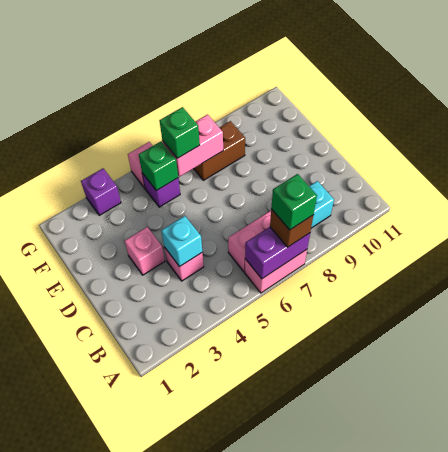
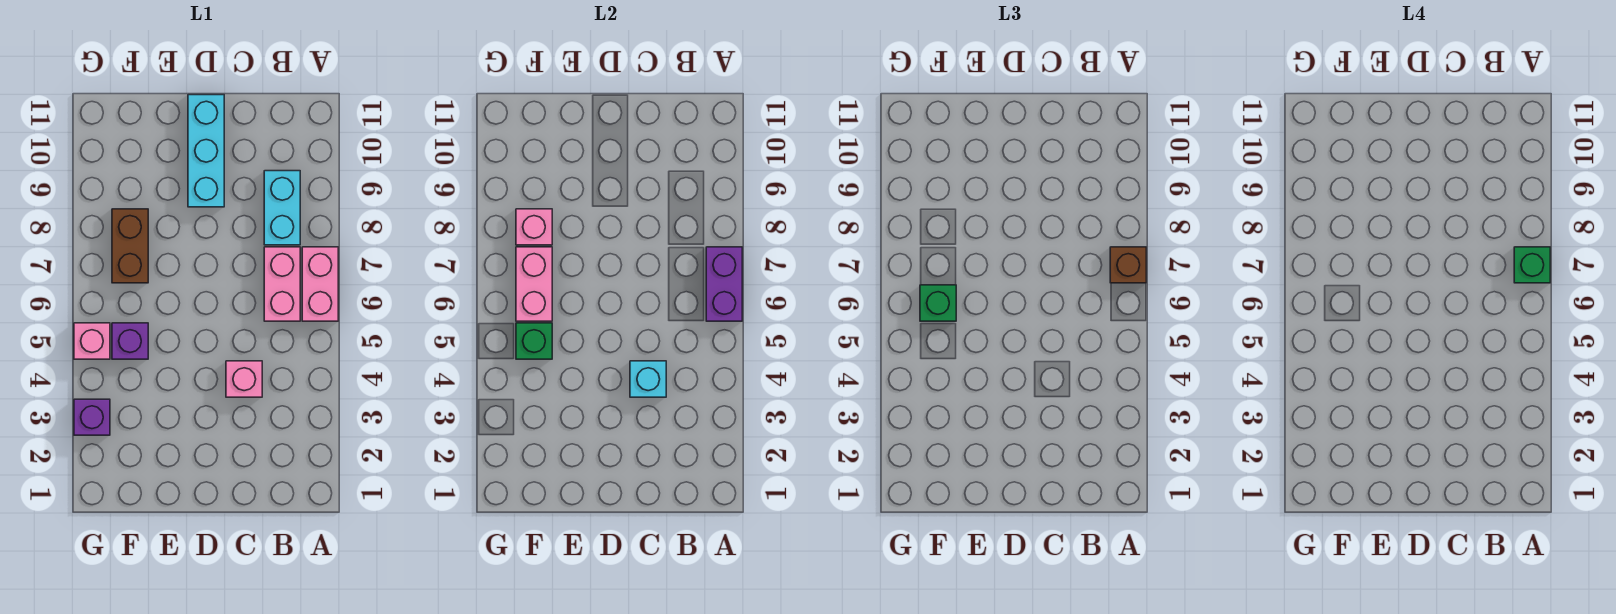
pink 1x1 brick [124,227,165,275] -> pink 1x1 brick moved to [516,209,552,245]
none -> cyan 1x3 brick [188,95,224,207]

